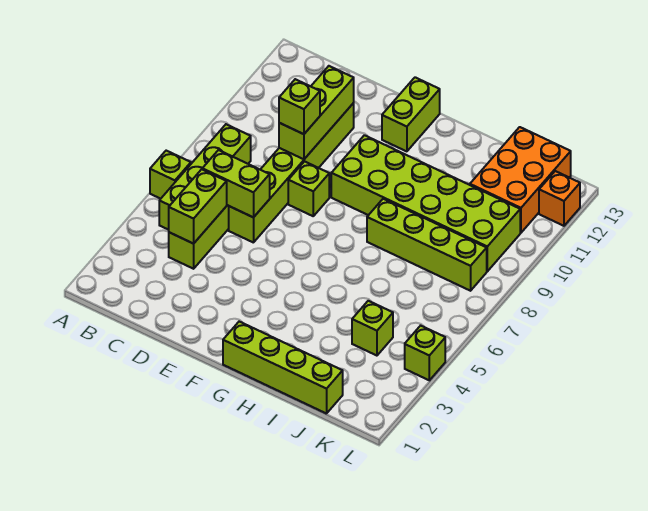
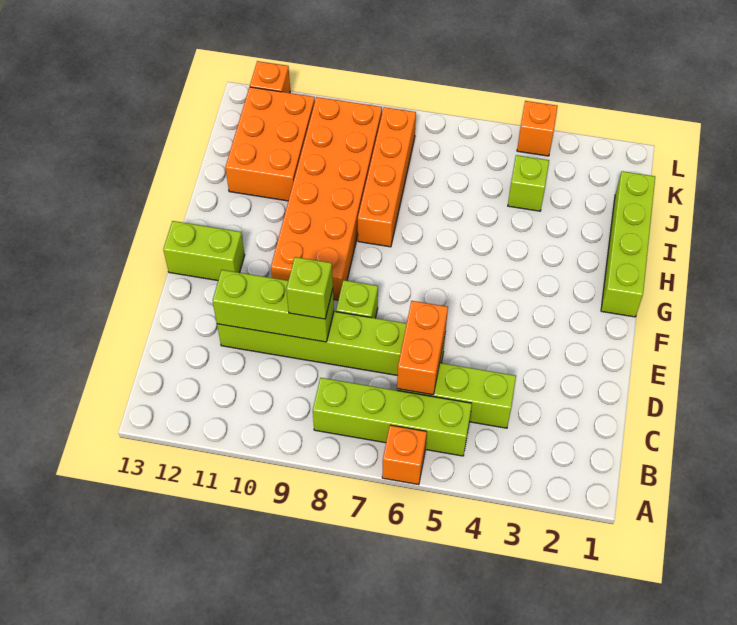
lime 1x1 brick [150,151,191,199] -> orange 1x1 brick [382,425,427,485]
lime 1x2 brick [169,169,227,244] -> none
lime 1x2 brick [202,150,270,217] -> orange 1x2 brick [397,301,448,395]
lime 2x6 brick [331,135,520,271] -> orange 2x6 brick [271,97,382,300]
lime 1x4 brick [367,199,487,291] -> orange 1x4 brick [358,107,416,247]
orange 2x3 brick [470,127,571,233] -> orange 2x3 brick turned to [225,87,315,201]
lime 1x1 brick [405,326,445,380] -> orange 1x1 brick [517,101,558,156]

